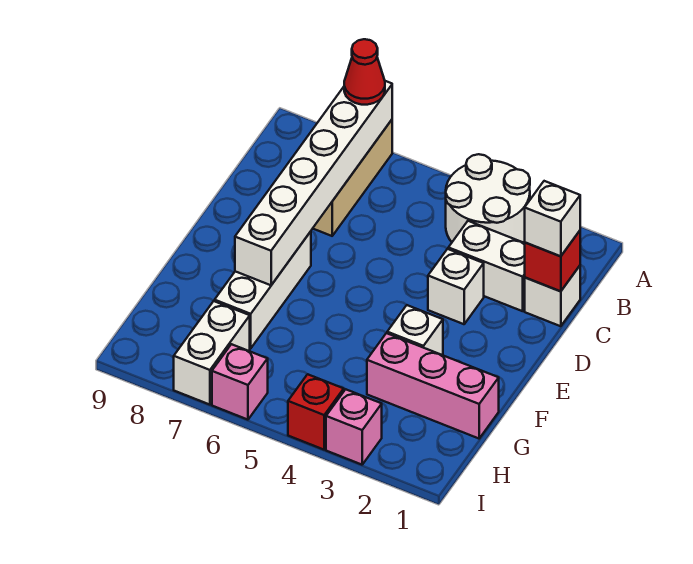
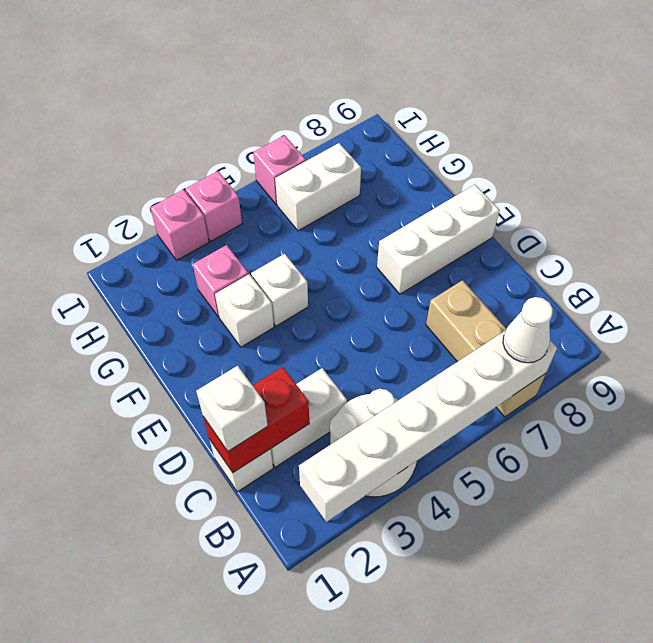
white 1x6 brick [235,81,392,285] -> white 1x6 brick turned to [299,331,557,522]
red 1x1 cone [344,39,385,105] -> white 1x1 cone [503,297,553,363]
red 1x1 brick [525,231,580,291] -> red 1x2 brick [203,367,309,473]
white 1x1 brick [428,249,484,324] -> white 1x1 brick moved to [251,254,308,326]
white 1x3 brick [215,231,311,348] -> white 1x3 brick turned to [377,185,500,294]
pink 1x3 brick [367,333,499,438] -> pink 1x1 brick [193,245,248,317]
white 1x2 brick [174,301,250,405] -> white 1x2 brick turned to [275,143,361,231]
red 1x1 brick [288,374,344,450] -> pink 1x1 brick [186,171,242,241]

